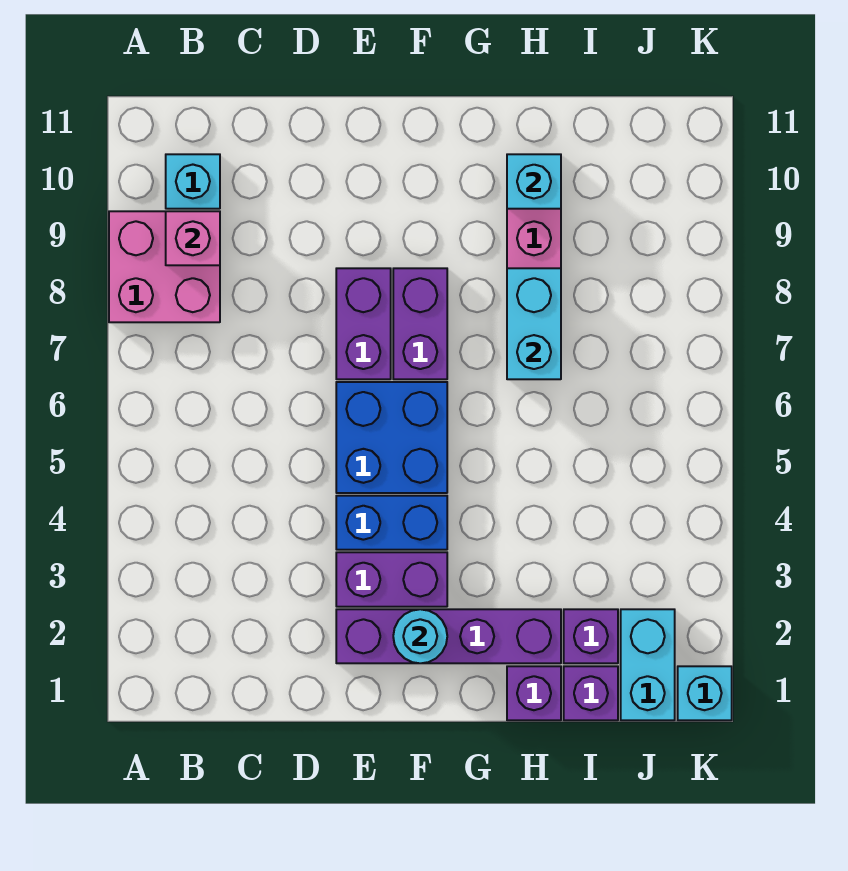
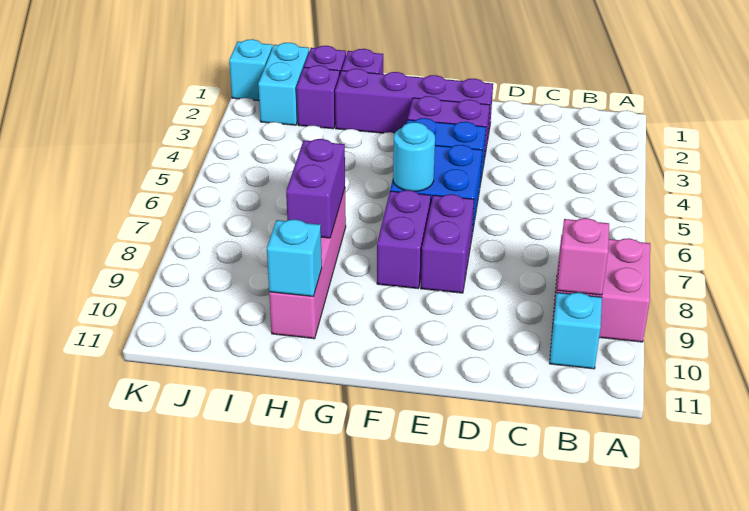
cyan 1x1 round brick [393,609,447,663] -> cyan 1x1 round brick moved to [393,122,435,191]
cyan 1x2 brick [507,268,561,379] -> purple 1x2 brick [286,139,345,238]

